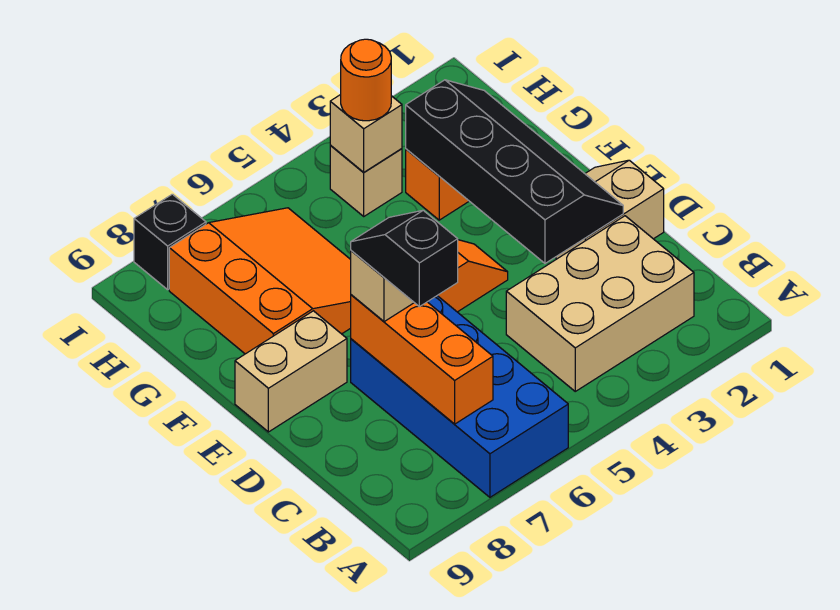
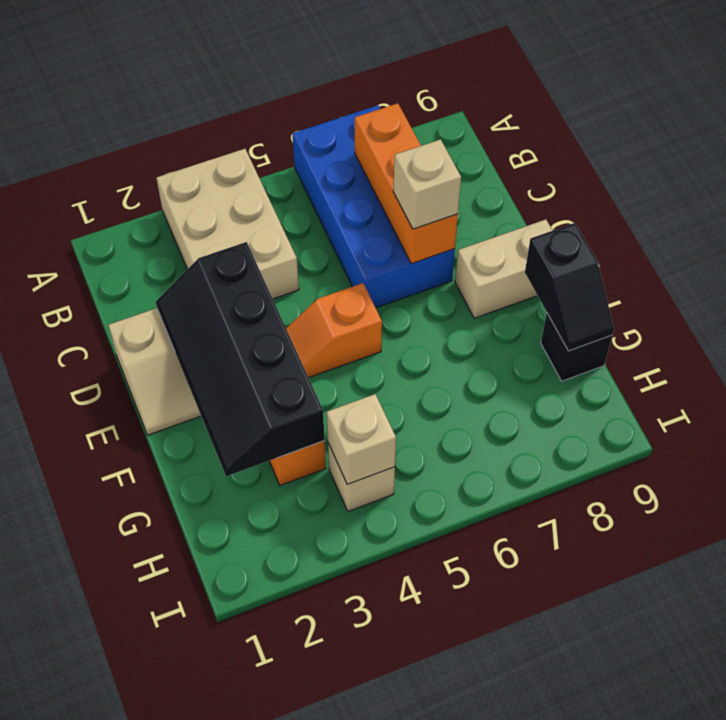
tan 2x3 brick [506,216,694,391] -> tan 2x3 brick turned to [156,149,299,299]
black 1x2 slope [351,210,458,307] -> black 1x2 slope moved to [525,223,614,351]
orange 3x3 slope [169,208,351,354] -> none
orange 1x1 round brick [341,39,391,121] -> none
black 1x1 brick [134,194,206,290] -> black 1x1 brick moved to [541,314,612,381]

